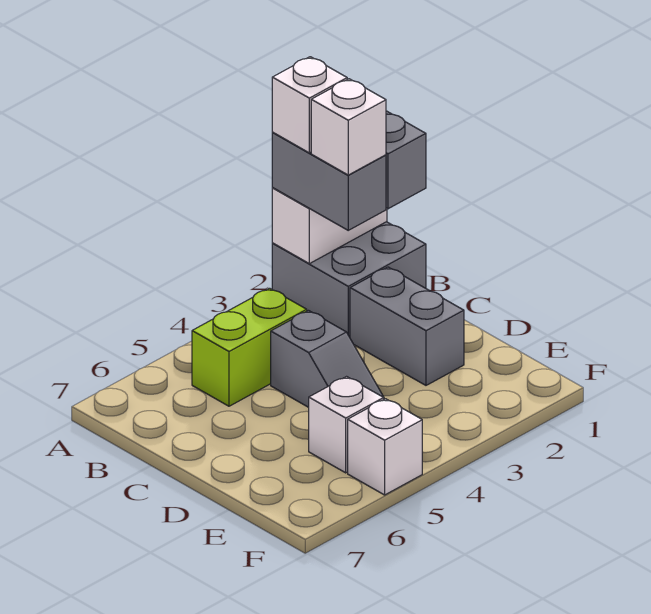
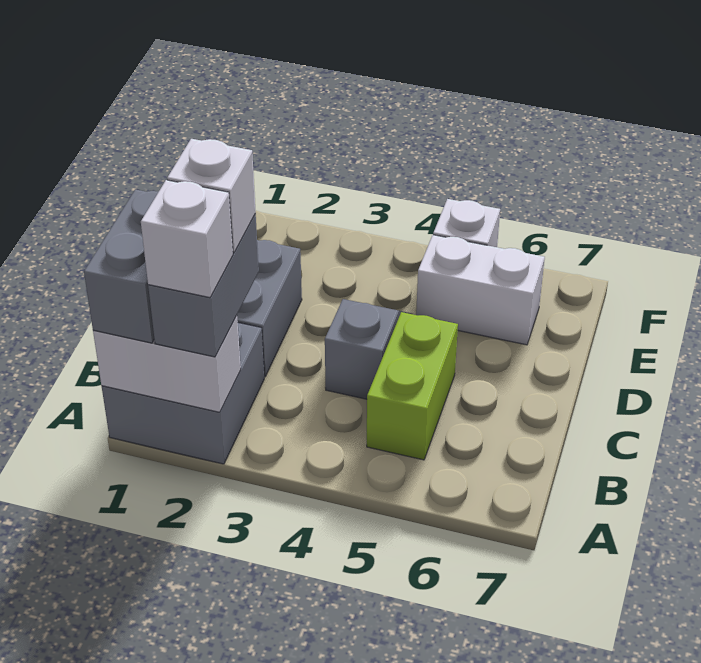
lime 1x2 brick [192,288,307,406] -> lime 1x2 brick turned to [367,312,458,460]
white 1x1 brick [309,377,384,473] -> white 1x2 brick [416,235,545,345]

